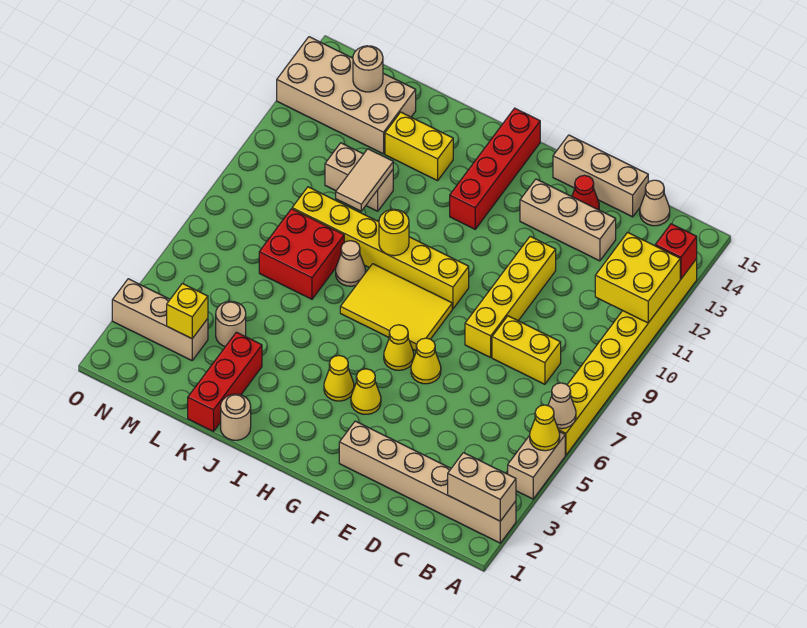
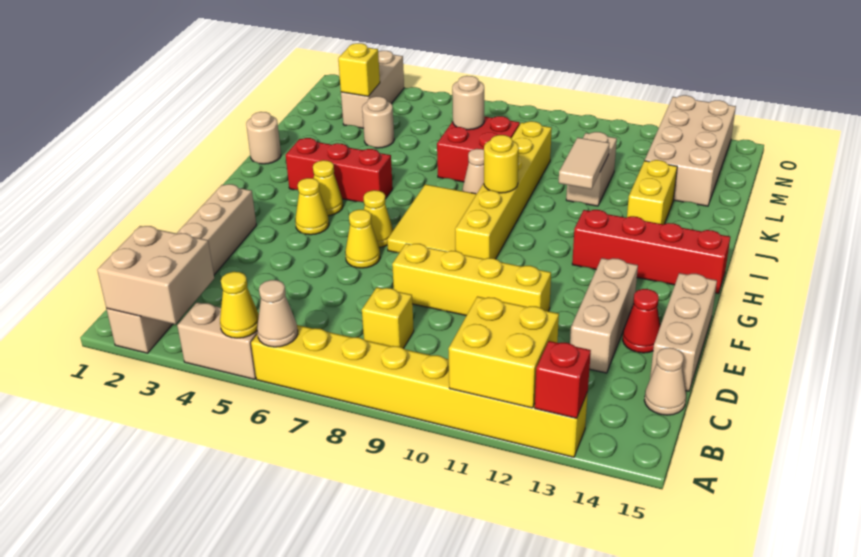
tan 1x2 brick [448,453,516,521] -> tan 2x2 brick [97,226,214,324]
yellow 1x2 brick [492,316,561,384] -> yellow 1x1 brick [362,287,414,348]
red 1x3 brick [188,332,262,431] -> red 1x3 brick moved to [286,138,393,202]
tan 1x2 tile [336,149,393,211] -> tan 1x2 tile turned to [559,138,609,189]
tan 1x1 round brick [353,46,383,92] -> tan 1x1 round brick moved to [452,76,484,130]

